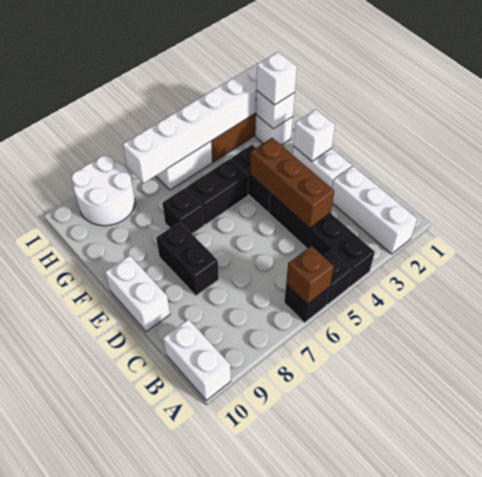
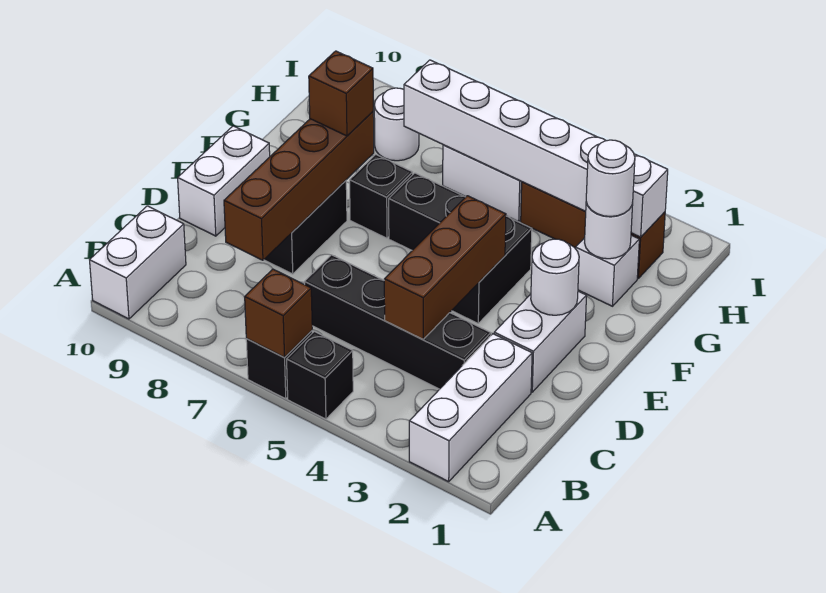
black 1x4 brick [269,193,375,287] -> black 1x4 brick turned to [304,255,491,389]
none -> brown 1x4 brick [224,112,374,260]
white 1x1 brick [293,109,335,161] -> white 1x1 round brick [531,239,579,315]
none -> brown 1x1 brick [309,51,373,136]
white 1x1 brick [256,90,295,129] -> white 1x1 round brick [585,202,633,259]
white 1x1 brick [256,52,297,105] -> white 1x1 round brick [586,140,635,217]
white 2x2 round brick [72,155,135,226] -> white 1x1 round brick [374,88,419,161]

